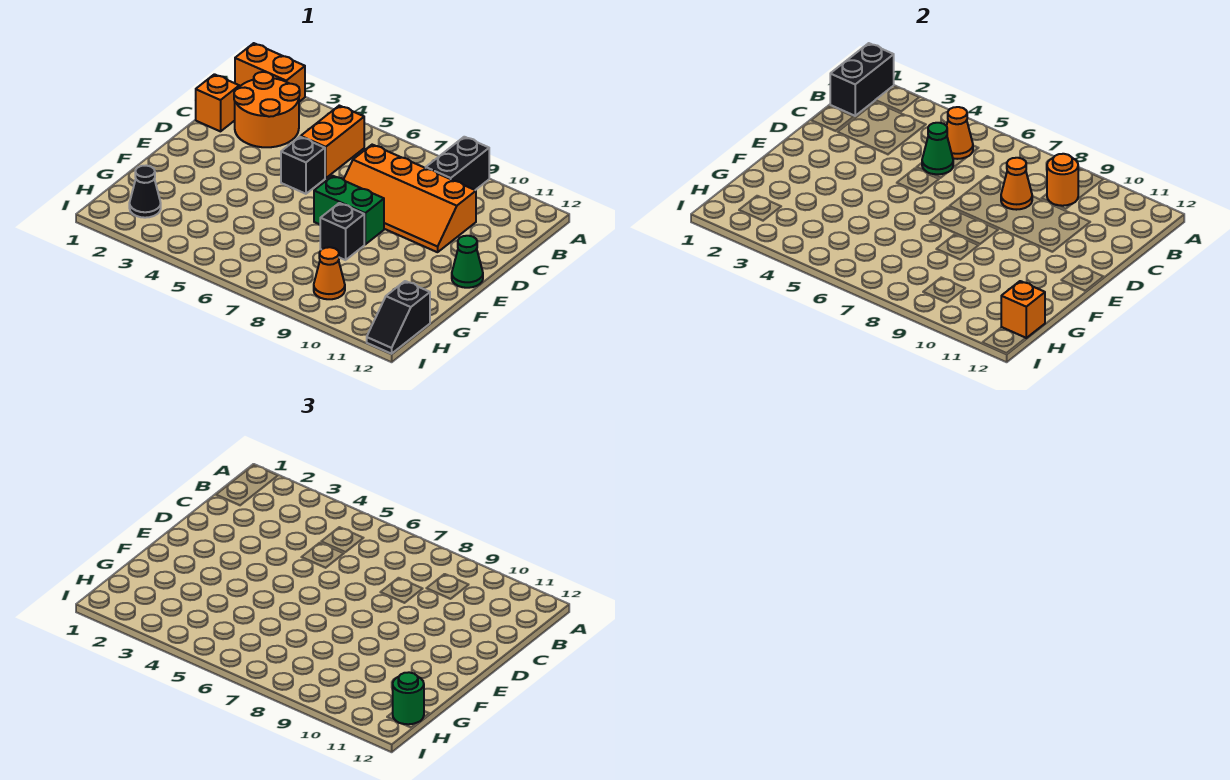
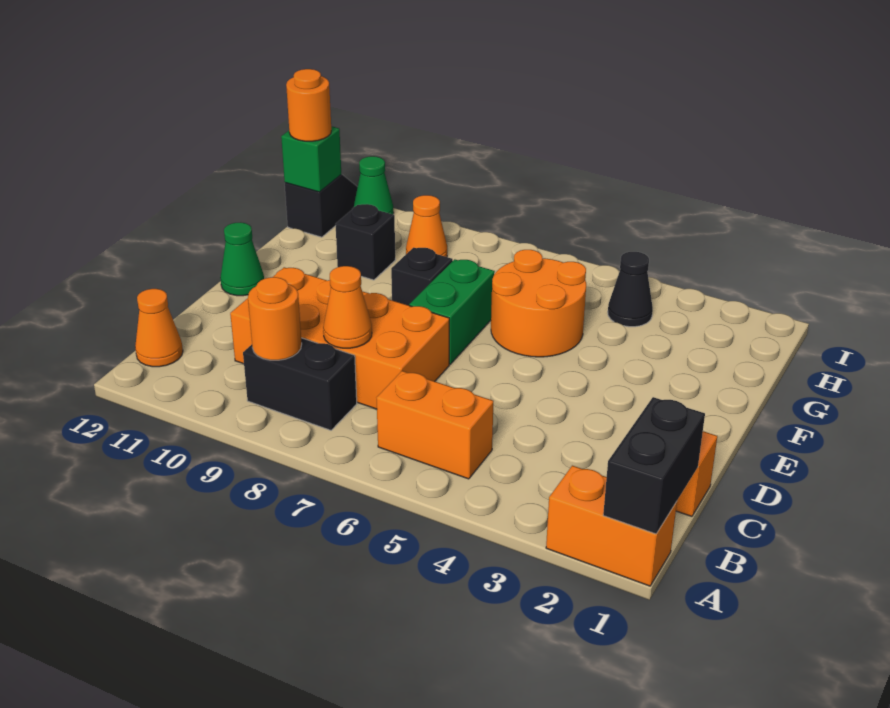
black 1x2 brick [426,137,489,190] -> black 1x2 brick turned to [243,338,357,430]
orange 2x2 round brick [234,72,300,147] -> orange 2x2 round brick moved to [491,250,586,357]
orange 1x2 brick [301,106,364,178] -> orange 1x2 brick turned to [377,371,493,479]
orange 1x1 cone [947,107,973,159] -> orange 1x1 cone moved to [135,289,183,367]
green 1x1 cone [922,123,953,174] -> green 1x1 cone moved to [354,156,394,214]
orange 2x4 slope [344,145,476,252] -> orange 2x4 brick [230,267,449,409]
black 1x1 brick [281,137,325,194] -> black 1x1 brick moved to [336,204,395,280]
green 1x2 brick [314,176,384,244] -> green 1x2 brick turned to [409,259,495,364]
black 1x1 cone [129,166,161,218] -> black 1x1 cone moved to [608,252,653,327]
orange 1x1 brick [1001,281,1045,338] -> green 1x1 brick [281,126,341,192]
green 1x1 round brick [393,672,424,724] -> orange 1x1 round brick [286,69,331,141]

